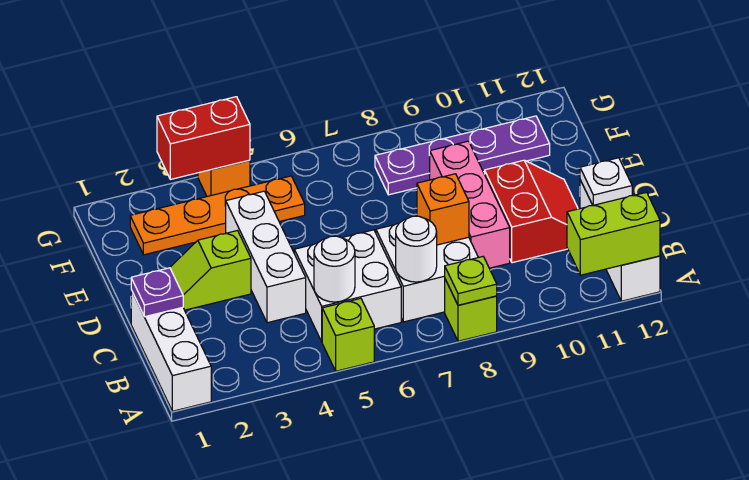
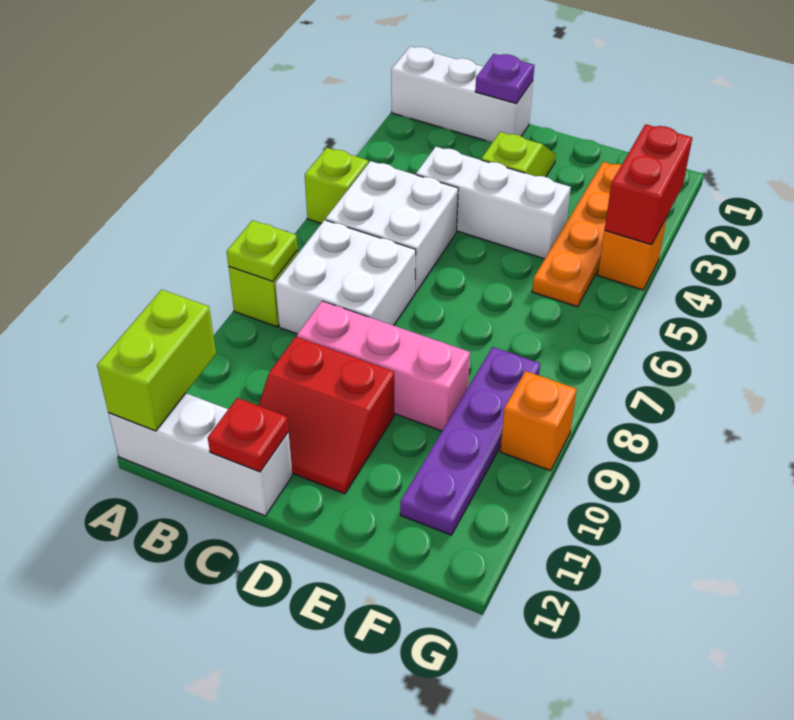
white 1x1 round brick [314,236,355,302] -> none
white 1x1 round brick [396,216,437,282] -> none
orange 1x1 brick [417,174,469,245] -> orange 1x1 brick moved to [500,371,577,471]
white 1x1 plate [580,158,632,205] -> red 1x1 plate [208,398,288,472]

